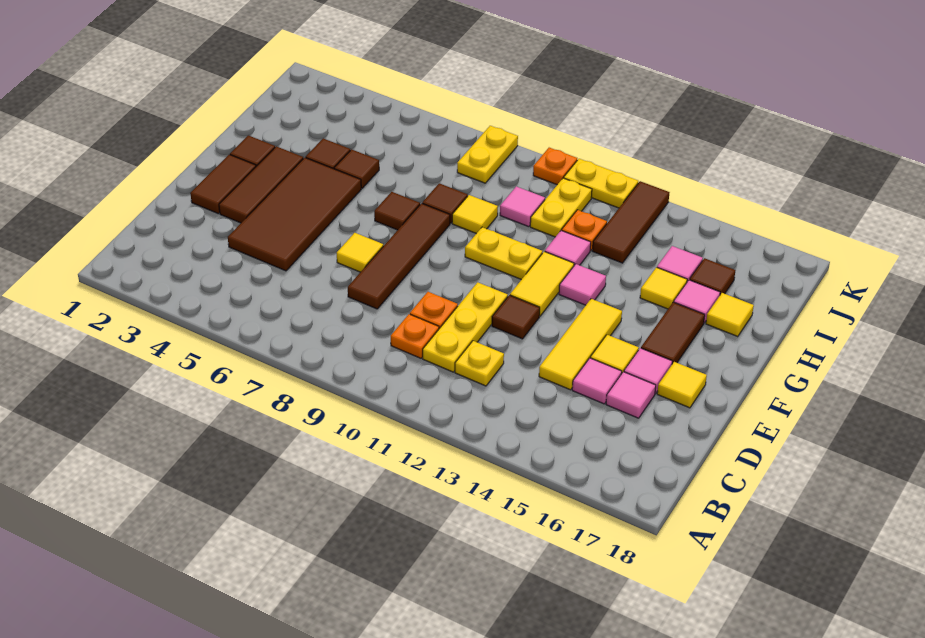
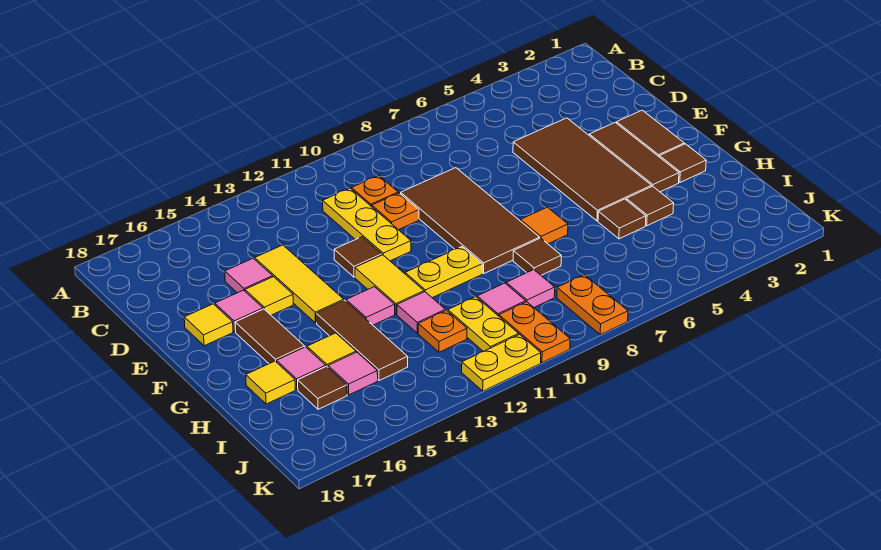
yellow 1x1 plate [455,341,504,386] -> none
brown 1x4 tile [348,203,450,309] -> brown 2x4 tile [401,168,540,274]
pink 1x1 tile [606,372,656,418] -> pink 1x1 tile moved to [506,270,555,307]
yellow 1x1 tile [337,233,383,272] -> none
brown 1x1 tile [374,192,420,230] -> orange 1x1 tile [521,207,568,244]
yellow 1x1 tile [452,195,498,233] -> none
brown 1x3 tile [592,181,669,263] -> brown 1x3 tile moved to [316,300,408,381]
yellow 1x2 plate [457,126,518,183] -> orange 1x2 plate [557,275,628,335]
orange 1x1 plate [533,148,577,185] -> orange 1x2 plate [499,302,570,363]

